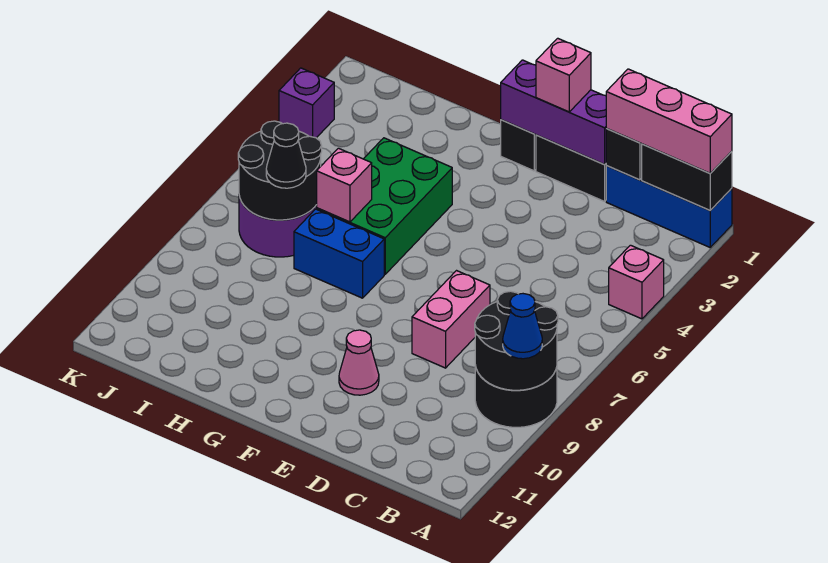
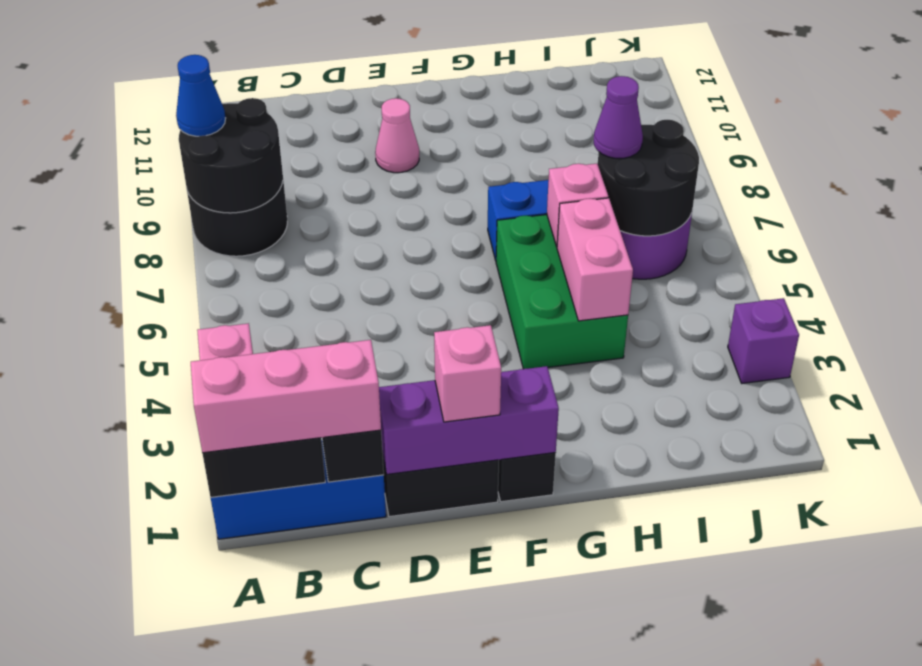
pink 1x2 brick [412,271,490,368] -> pink 1x2 brick moved to [557,198,633,321]
black 1x1 cone [266,123,306,188] -> purple 1x1 cone [594,76,643,158]

